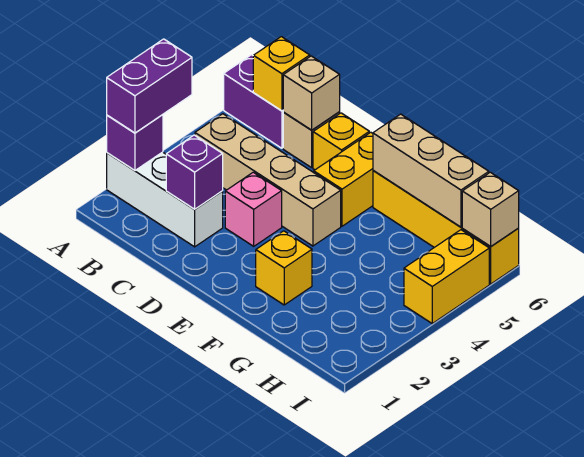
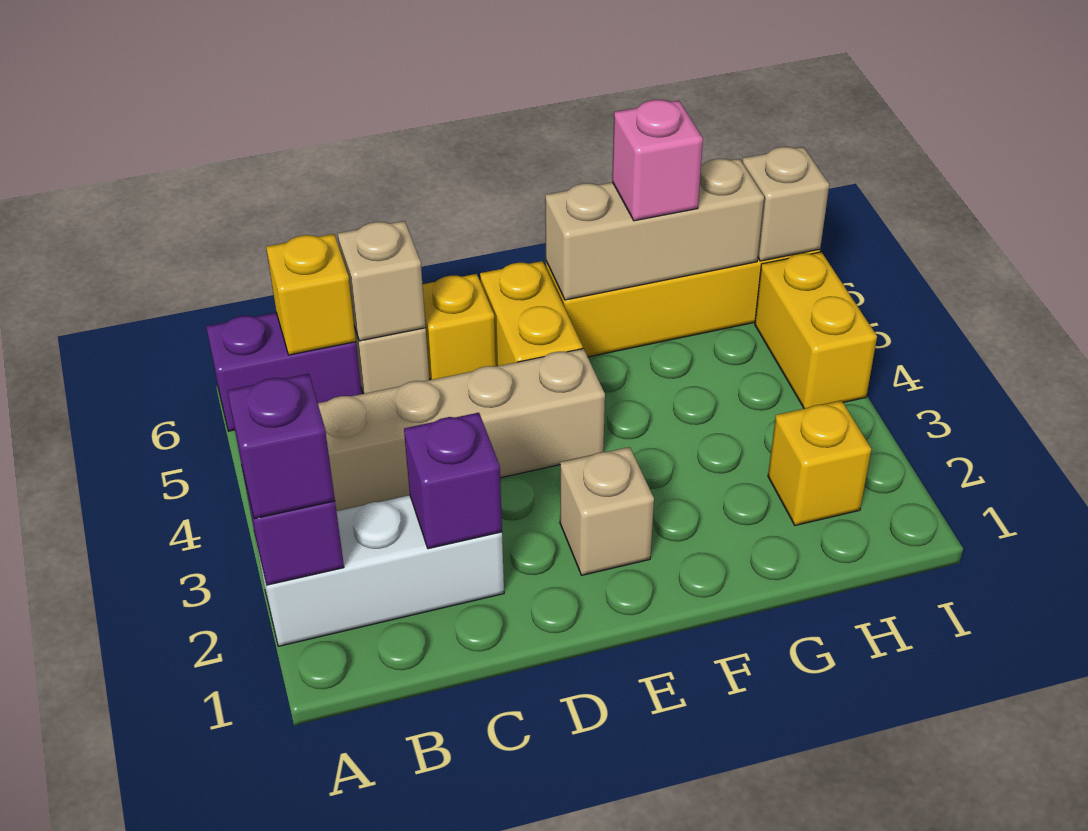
purple 1x2 brick [107,39,192,133] -> purple 1x1 brick [227,374,335,519]
pink 1x1 brick [225,172,282,246] -> pink 1x1 brick moved to [612,100,703,221]
none -> tan 1x1 brick [560,447,654,575]
yellow 1x1 brick [256,231,312,305] -> yellow 1x1 brick moved to [768,401,871,525]

